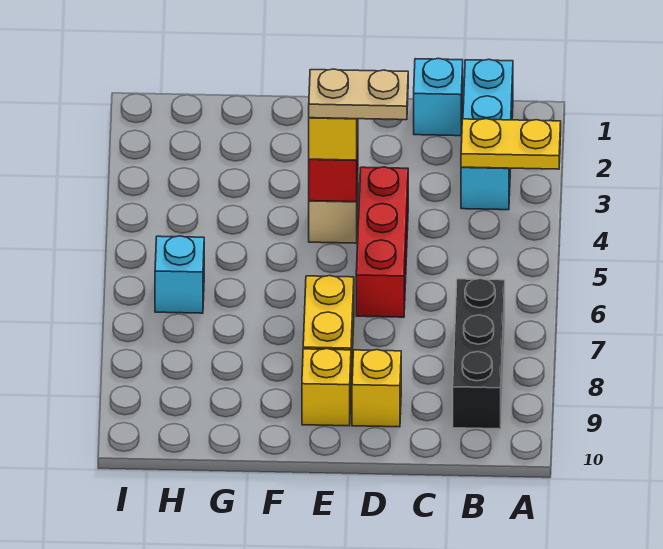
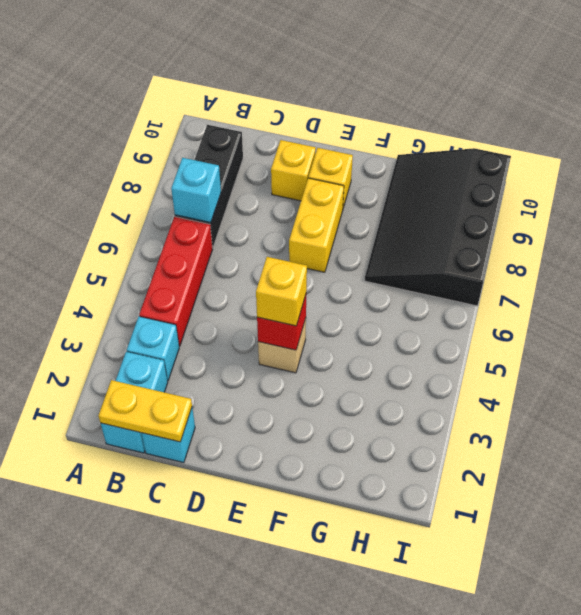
yellow 1x2 plate [461,119,561,169] -> yellow 1x2 plate moved to [99,380,192,442]
red 1x3 brick [356,167,408,317] -> red 1x3 brick moved to [139,217,213,346]
tan 1x2 plate [309,69,408,120] -> none
none -> black 3x4 slope [365,148,511,306]
cyan 1x1 brick [155,236,204,313] -> cyan 1x1 brick moved to [171,158,221,223]

